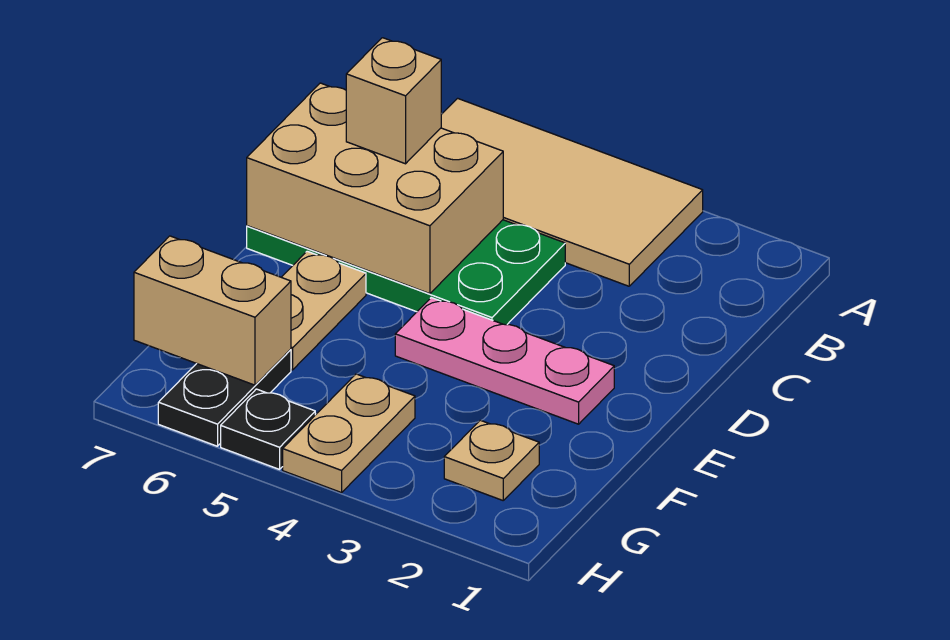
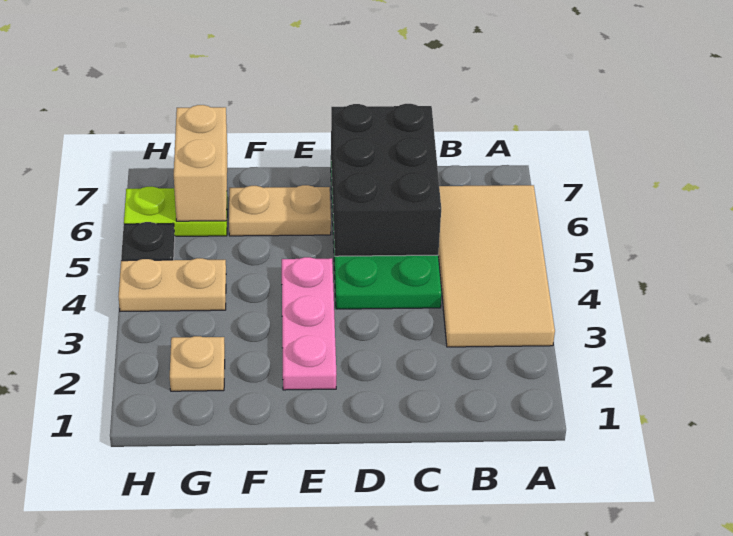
tan 2x3 brick [247,83,503,294] -> black 2x3 brick [331,104,441,256]
tan 1x1 brick [346,38,441,164] -> none
black 1x2 plate [158,350,291,446] -> lime 1x2 plate [124,187,227,236]

